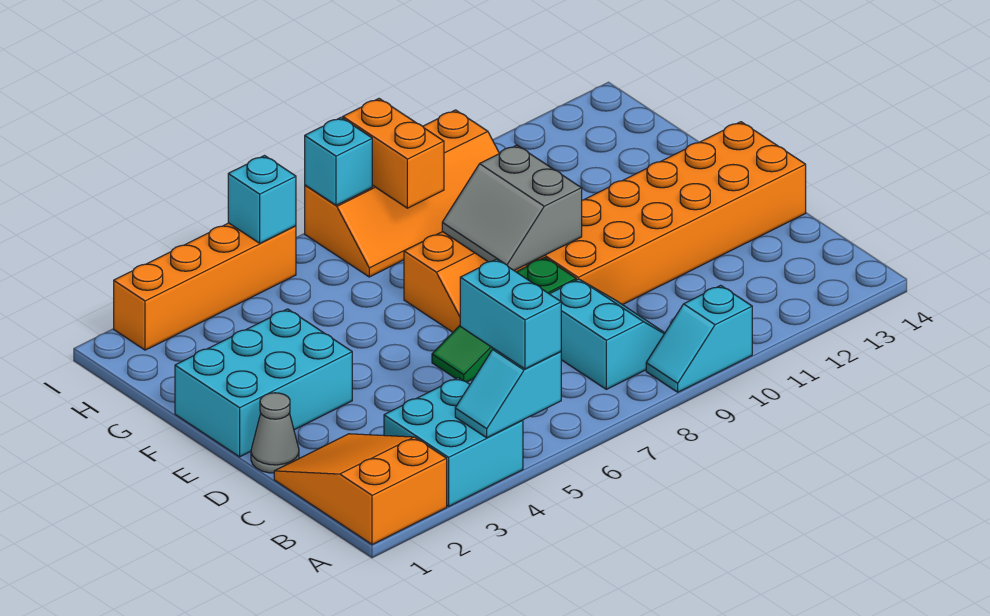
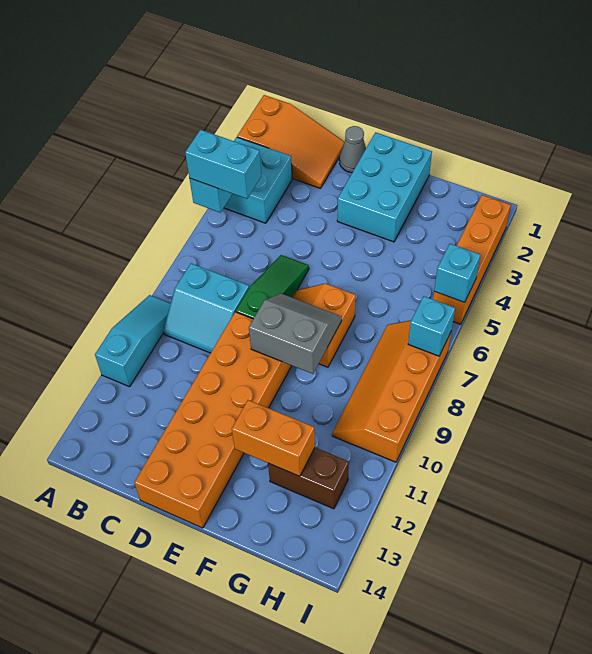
cyan 1x2 slope [646,285,752,392] -> cyan 1x3 slope [95,295,171,387]
none -> brown 1x2 brick [268,448,349,509]
orange 1x2 brick [343,99,444,208] -> orange 1x2 brick moved to [232,400,315,476]

